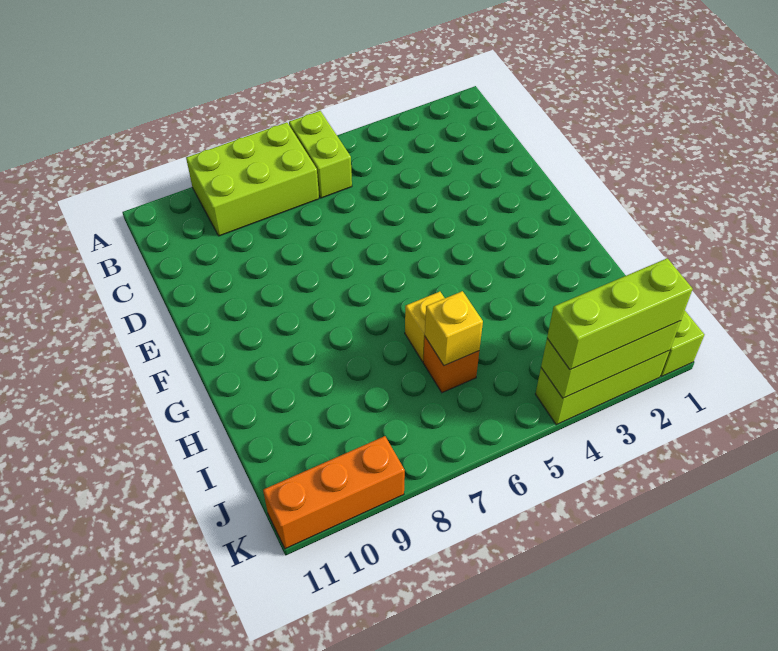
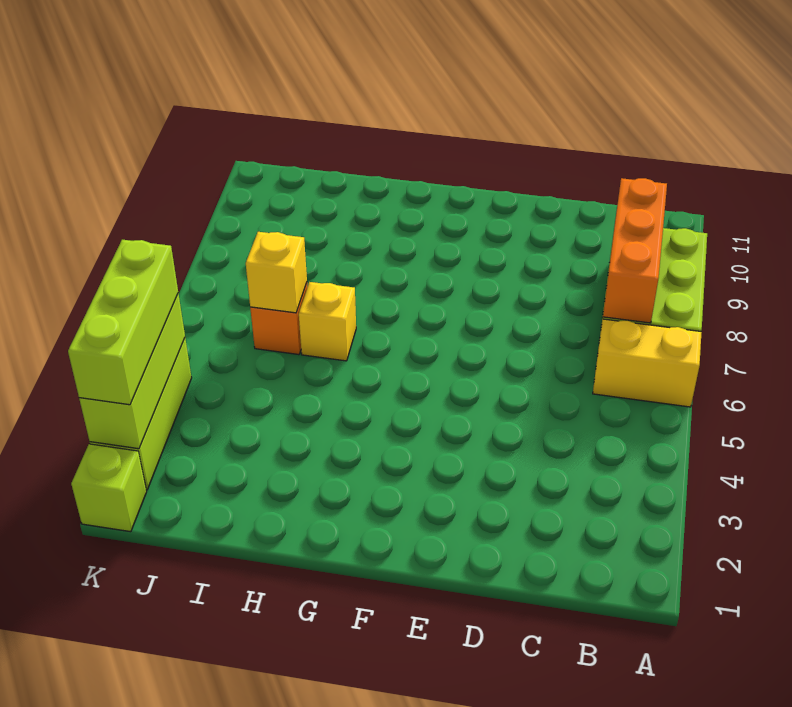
lime 1x2 brick [289,111,352,198] -> yellow 1x2 brick [593,319,702,407]
orange 1x3 brick [263,436,405,549] -> orange 1x3 brick moved to [603,178,667,323]

